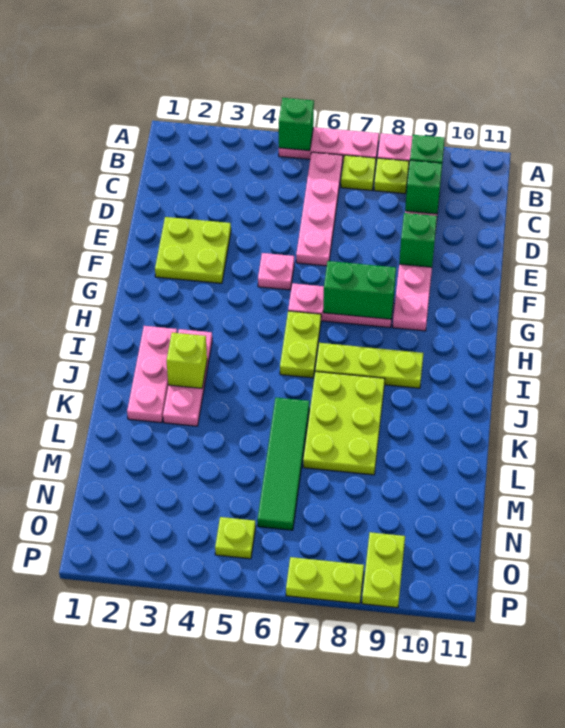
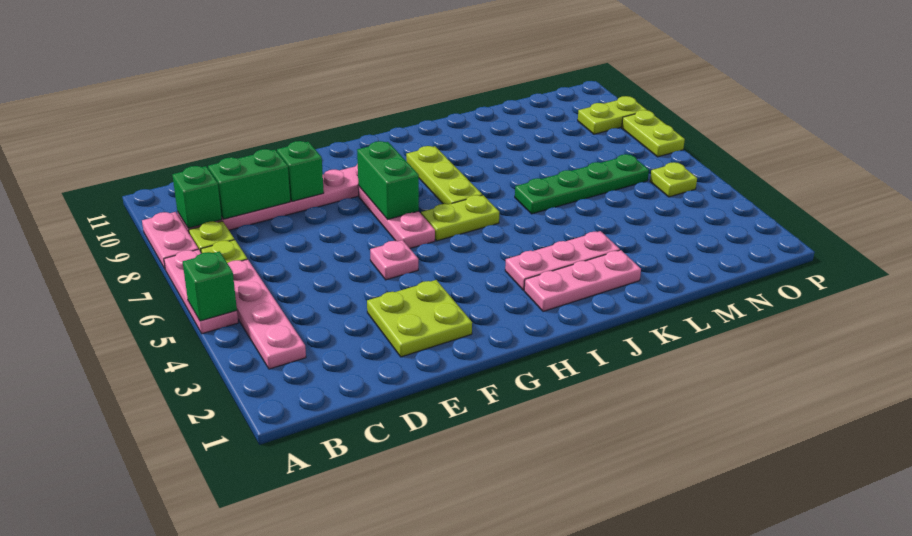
pink 1x4 plate [296,152,343,266] -> pink 1x4 plate turned to [227,259,306,369]
green 1x1 brick [405,160,442,214] -> green 1x2 brick [208,149,290,219]
lime 1x1 brick [167,333,207,388] -> none
lime 2x3 plate [303,372,385,475] -> none
green 1x4 tile [257,398,310,530] -> green 1x4 plate [515,154,649,214]

